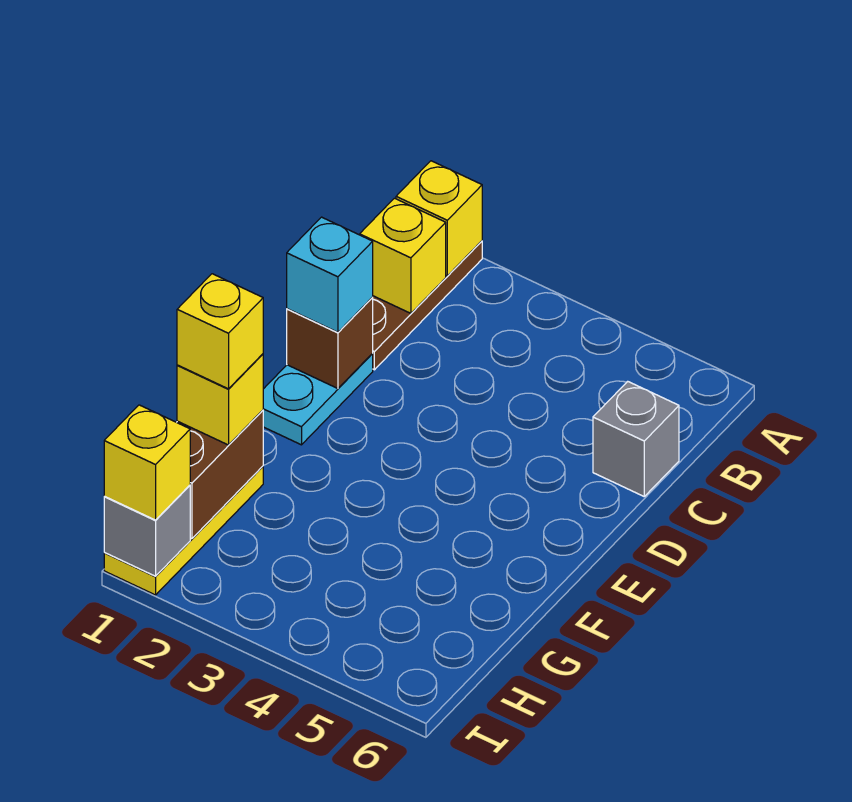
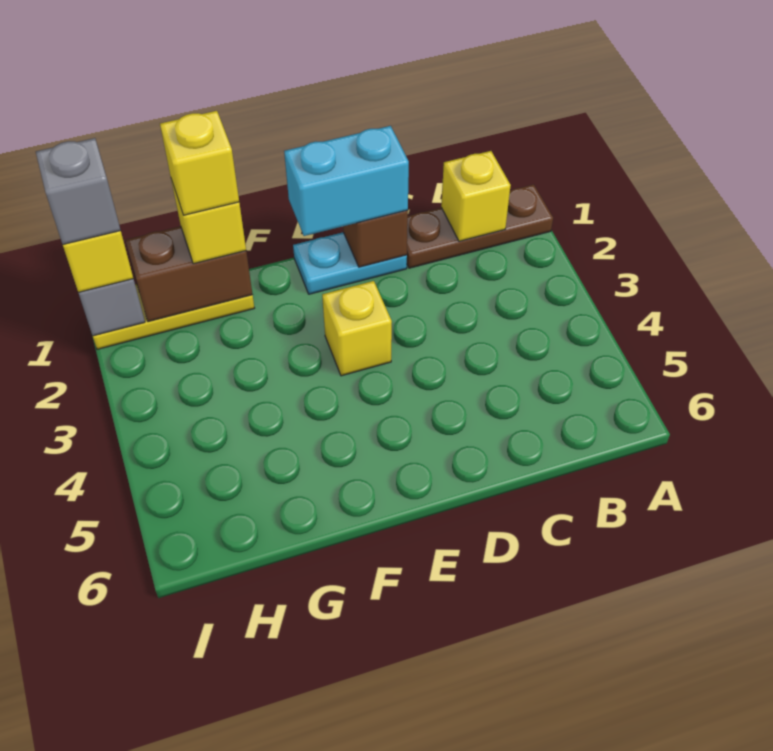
yellow 1x1 brick [396,161,482,276] -> yellow 1x1 brick moved to [322,281,392,376]
grey 1x1 brick [593,381,679,496] -> grey 1x1 brick moved to [36,138,121,244]
cyan 1x1 brick [287,217,373,332] -> cyan 1x2 brick [284,126,409,236]

